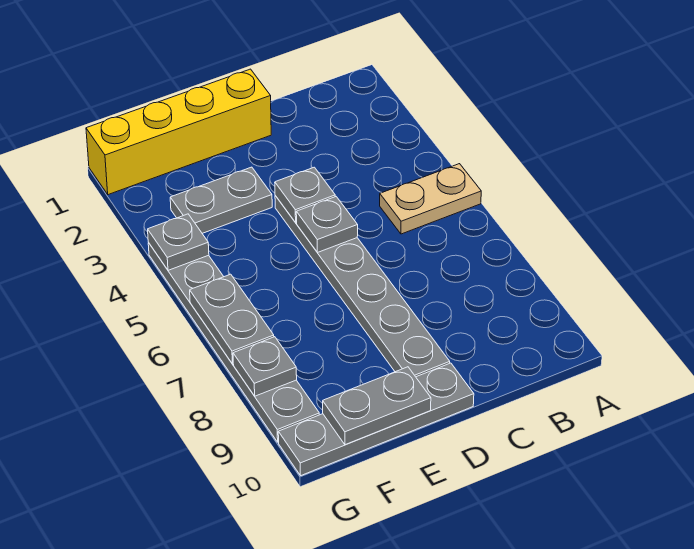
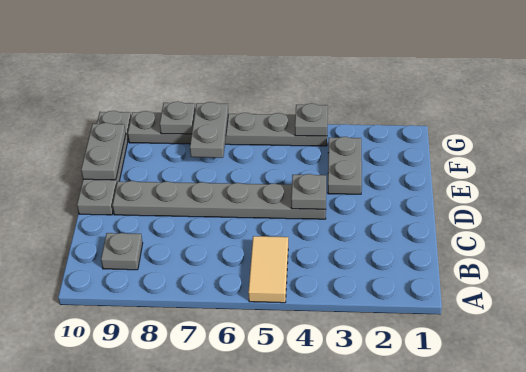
tan 1x2 plate [380,164,481,234] -> tan 1x2 tile [248,236,288,303]
yellow 1x4 brick [86,69,271,195] -> none
grey 1x1 plate [296,197,358,253] -> grey 1x1 plate moved to [101,233,143,270]
grey 1x2 plate [190,274,274,364] -> grey 1x2 plate turned to [190,102,228,158]

